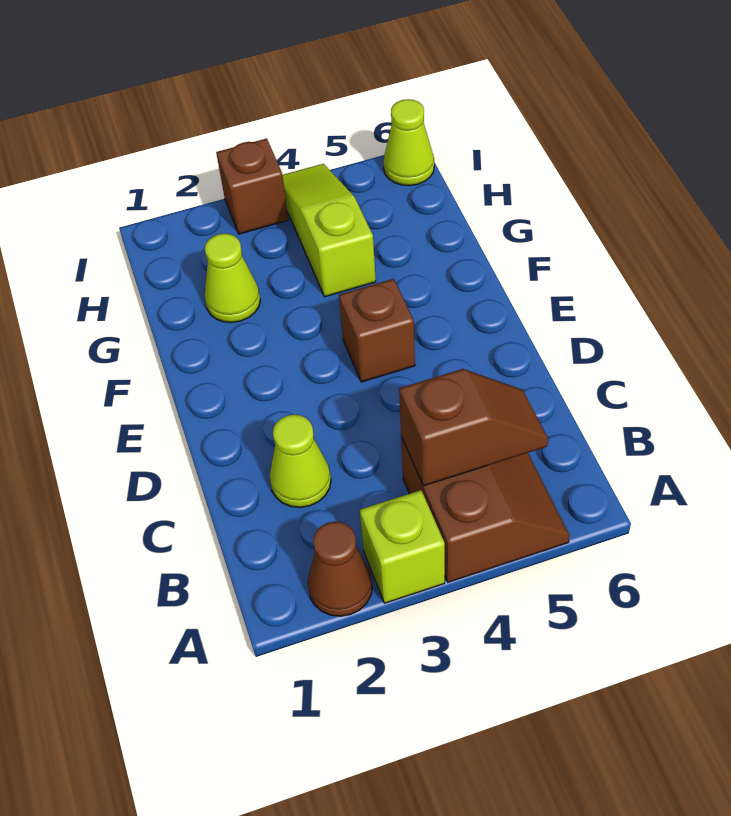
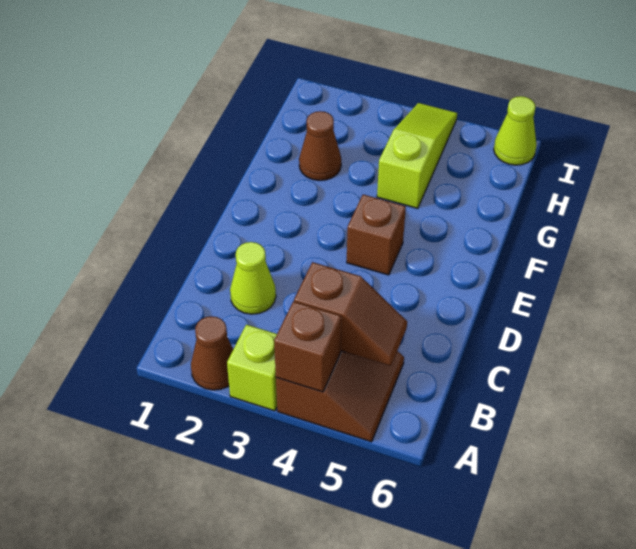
lime 1x1 cone [205,234,260,322] -> brown 1x1 cone [299,111,341,181]
brown 1x1 brick [216,138,288,234] -> brown 1x1 brick moved to [274,301,341,392]

